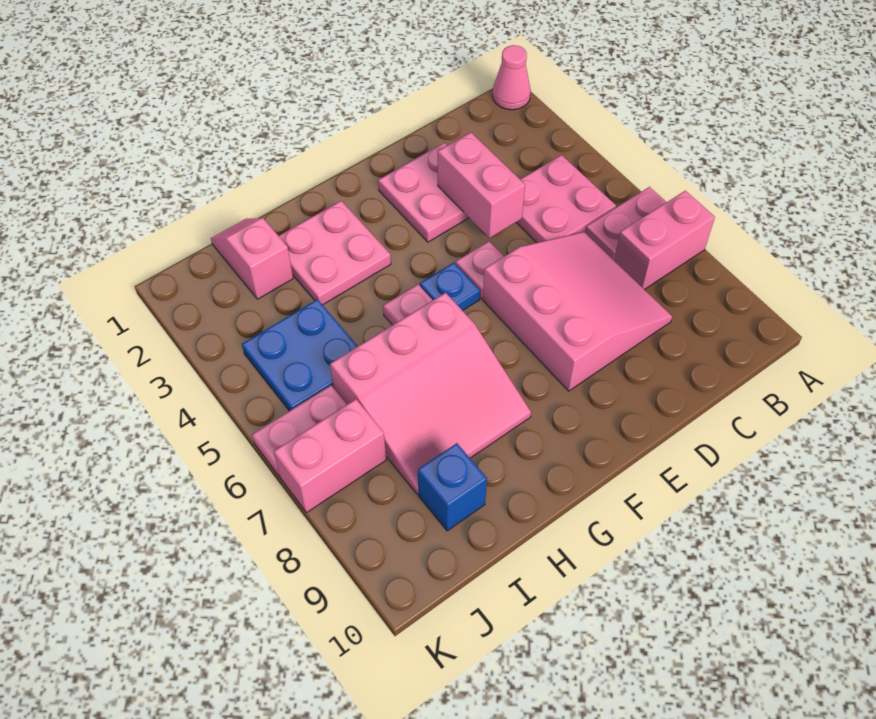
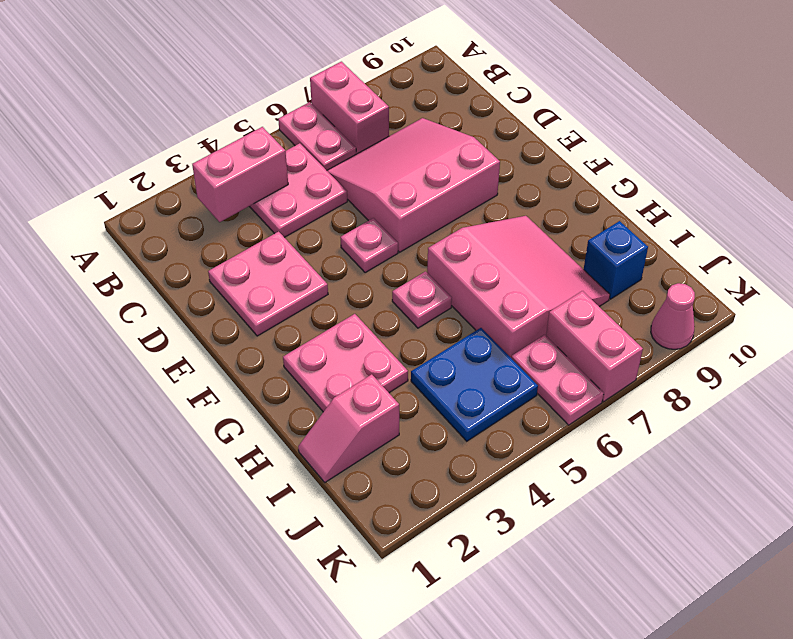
pink 1x1 cone [492,45,531,110] -> pink 1x1 cone moved to [651,283,695,349]
pink 1x2 brick [438,132,525,238] -> pink 1x2 brick moved to [192,127,288,222]
blue 1x1 plate [420,263,480,311] -> none

